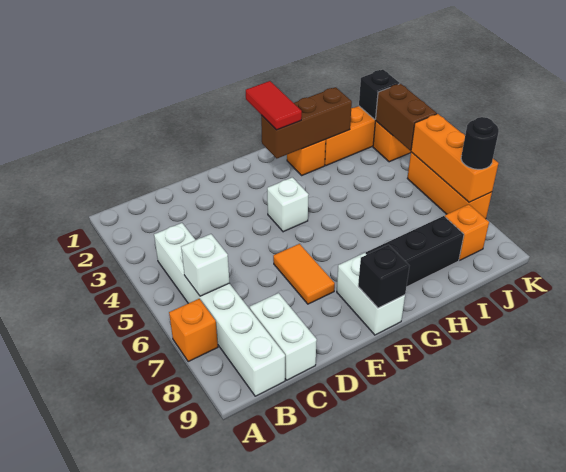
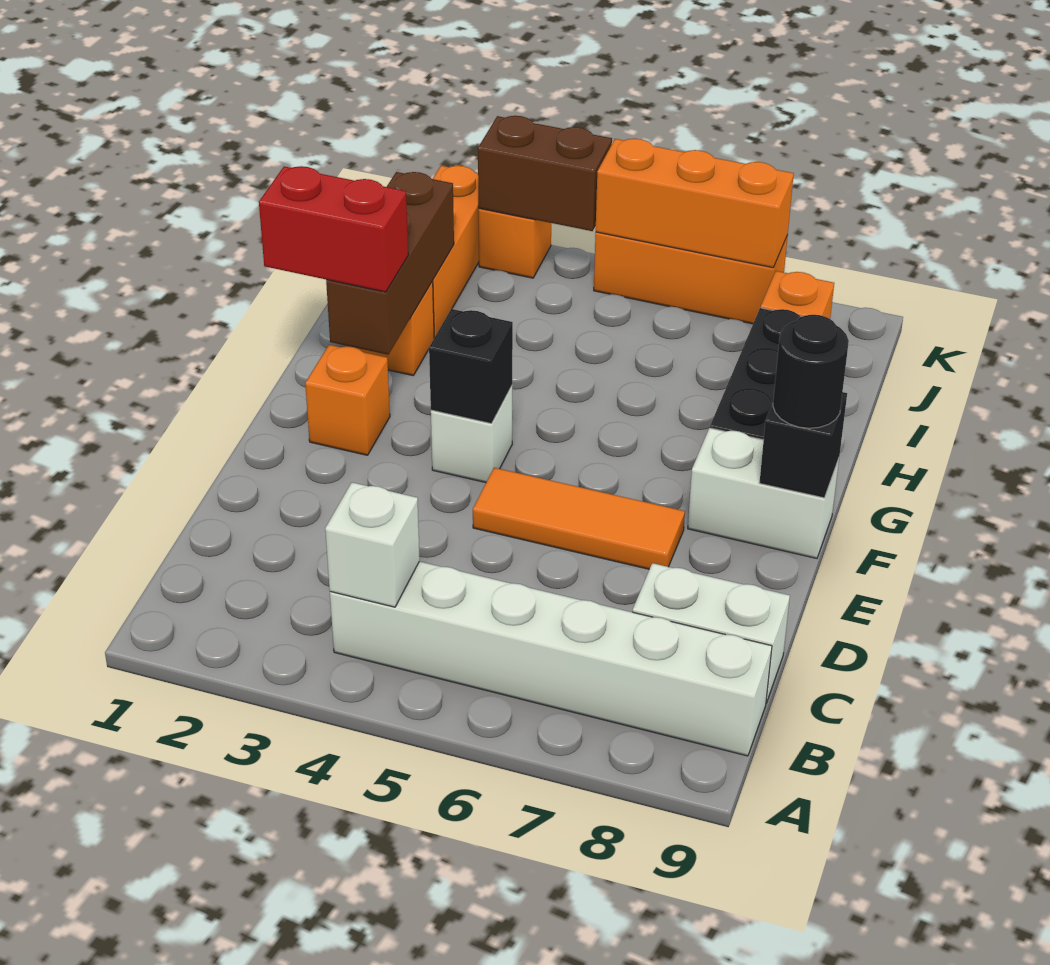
orange 1x1 brick [169,299,218,362] -> orange 1x1 brick moved to [305,345,390,455]
white 1x1 brick [181,234,229,296] -> white 1x1 brick moved to [325,482,420,607]
orange 1x2 tile [273,244,335,304] -> orange 1x3 tile [473,468,685,569]
red 1x2 tile [246,81,302,130] -> red 1x2 brick [259,166,408,292]
black 1x1 brick [359,70,400,119] -> black 1x1 brick moved to [429,309,513,424]
black 1x1 round brick [461,117,499,169] -> black 1x1 round brick moved to [773,315,849,428]

